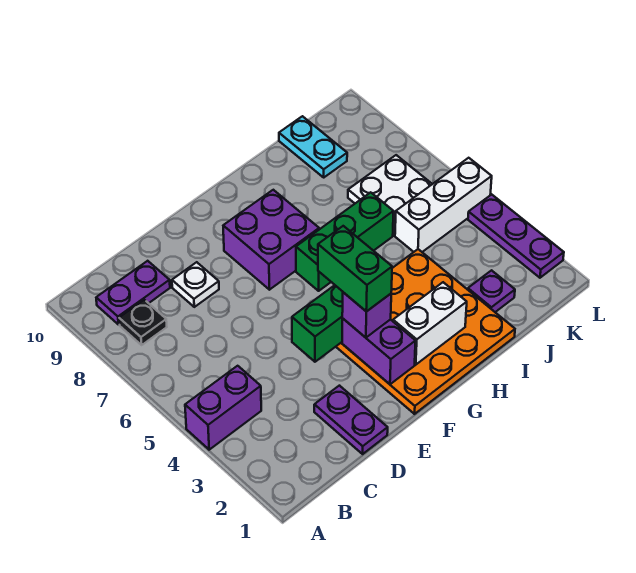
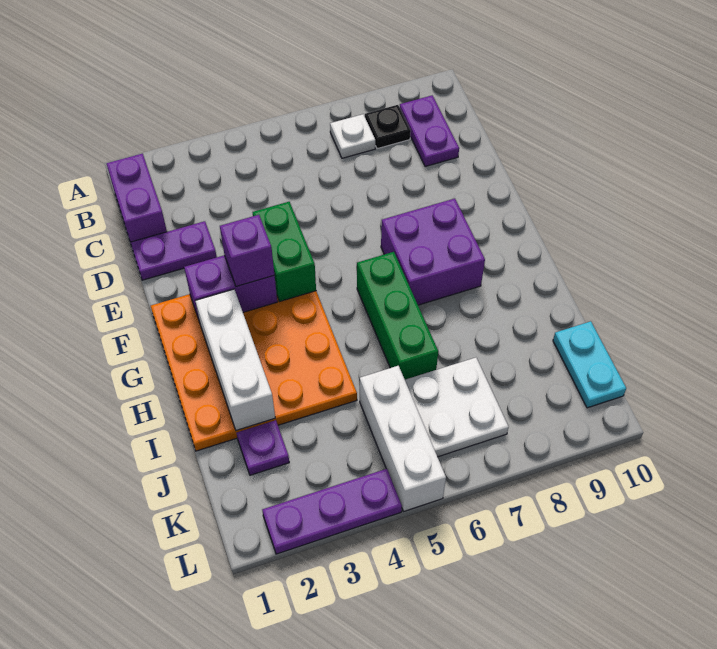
purple 1x2 brick [185,366,261,450] -> purple 1x2 brick moved to [107,154,167,242]
white 1x1 plate [172,262,219,307] -> white 1x1 plate moved to [330,114,375,158]
green 1x2 brick [318,226,392,312] -> none
white 1x2 brick [393,282,467,365] -> white 1x3 brick [195,289,275,430]
cyan 1x2 plate [279,116,347,177] -> cyan 1x2 plate turned to [553,321,626,408]

